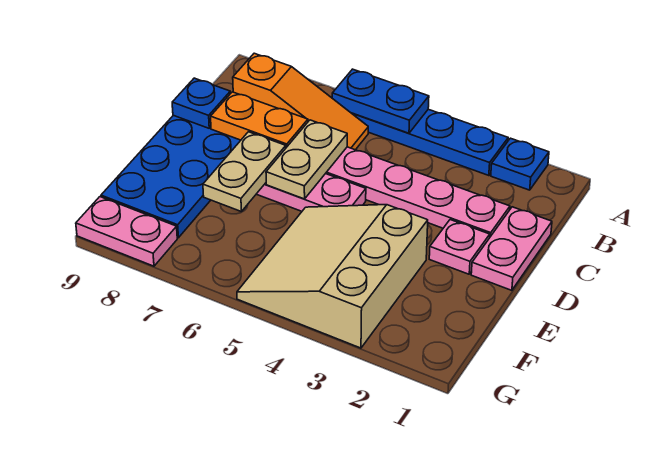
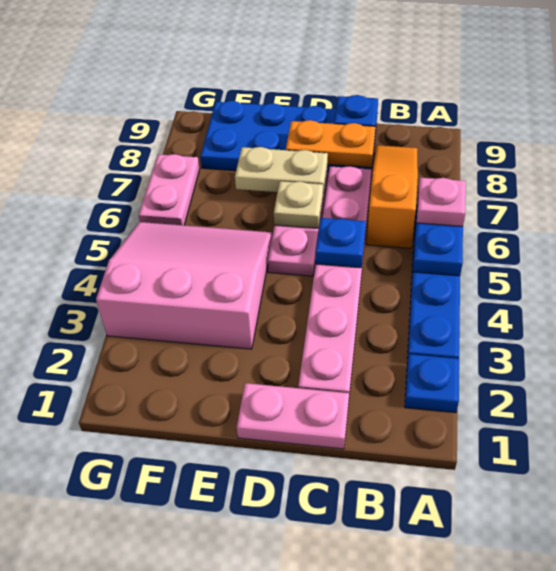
orange 1x3 slope [233,53,368,150] -> orange 1x3 slope turned to [367,145,418,248]
none -> blue 1x1 plate [316,218,366,268]
tan 1x2 plate [266,120,347,199] -> tan 1x1 plate [274,181,323,228]
orange 1x2 plate [211,92,308,148] -> orange 1x2 plate turned to [286,120,375,167]
pink 1x1 plate [429,220,490,274] -> pink 1x1 plate moved to [417,178,466,226]
tan 3x3 slope [237,205,428,348] -> pink 3x3 slope [96,222,272,349]
pink 1x2 plate [76,197,177,266] -> pink 1x2 plate moved to [138,154,200,225]

